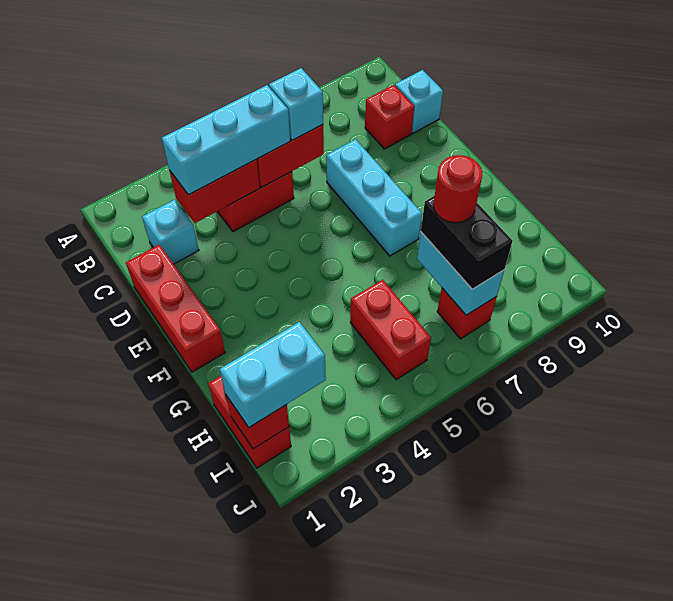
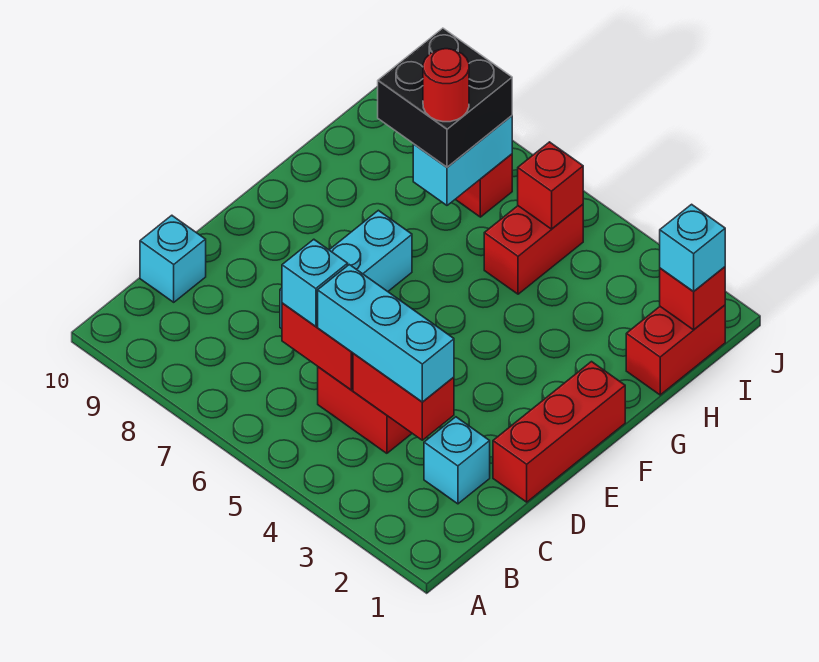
red 1x1 brick [365,85,414,149] -> red 1x1 brick moved to [518,142,583,229]
black 1x2 brick [421,196,513,289] -> black 2x2 brick [378,28,512,167]
cyan 1x2 brick [220,322,326,427] -> cyan 1x1 brick [660,204,725,291]

